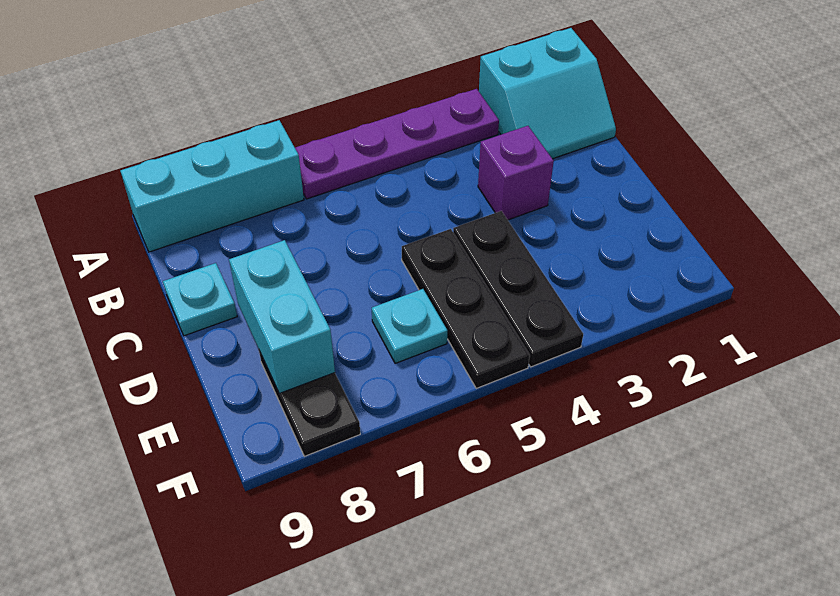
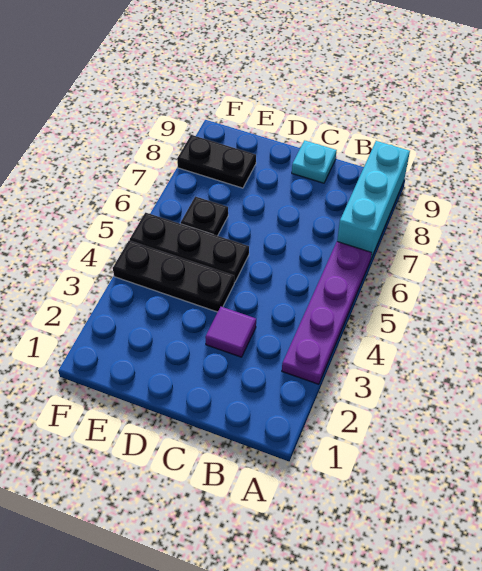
cyan 2x2 slope [479,28,616,159] -> none
purple 1x1 brick [478,126,554,220] -> purple 1x1 tile [205,307,256,357]
cyan 1x2 brick [229,240,335,393] -> none
cyan 1x1 plate [372,289,447,363] -> black 1x1 plate [181,196,228,236]

